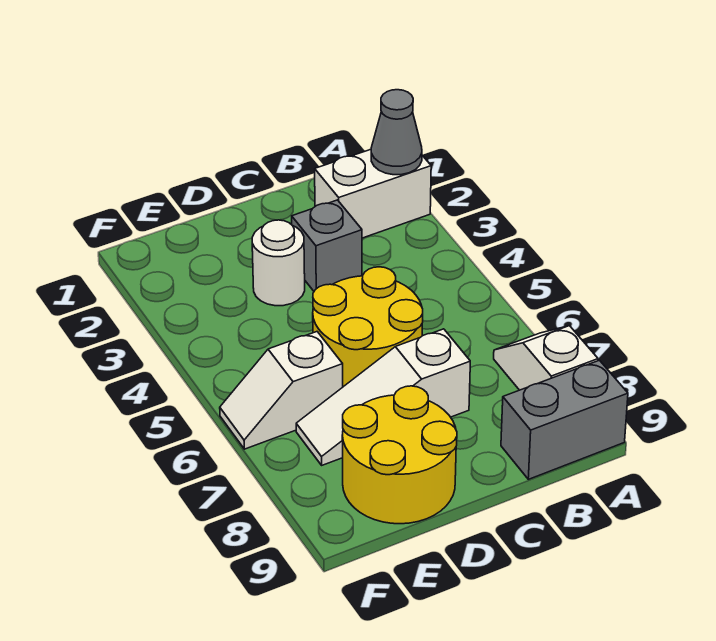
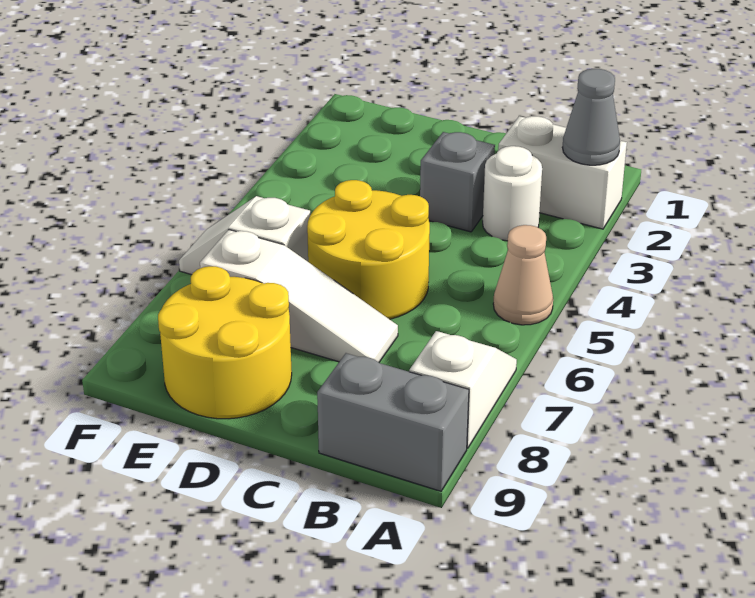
none -> tan 1x1 cone [493,225,553,325]
white 1x3 slope [296,329,470,465] -> white 1x3 slope turned to [200,230,398,362]
white 1x1 round brick [252,220,305,306] -> white 1x1 round brick moved to [483,146,542,241]

